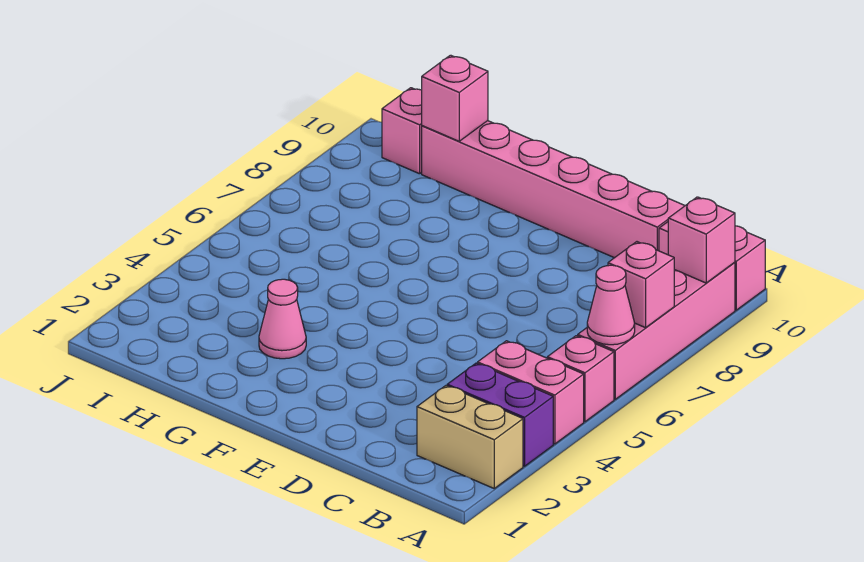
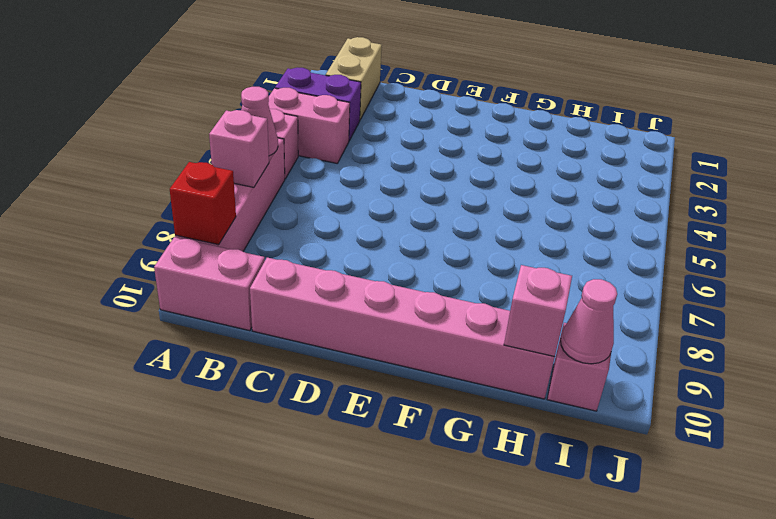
tan 1x2 brick [417,386,523,488] -> tan 1x2 brick turned to [326,37,382,120]
pink 1x1 brick [668,197,735,283] -> red 1x1 brick [170,162,236,245]
pink 1x1 cone [259,279,306,359] -> pink 1x1 cone moved to [561,279,617,364]

